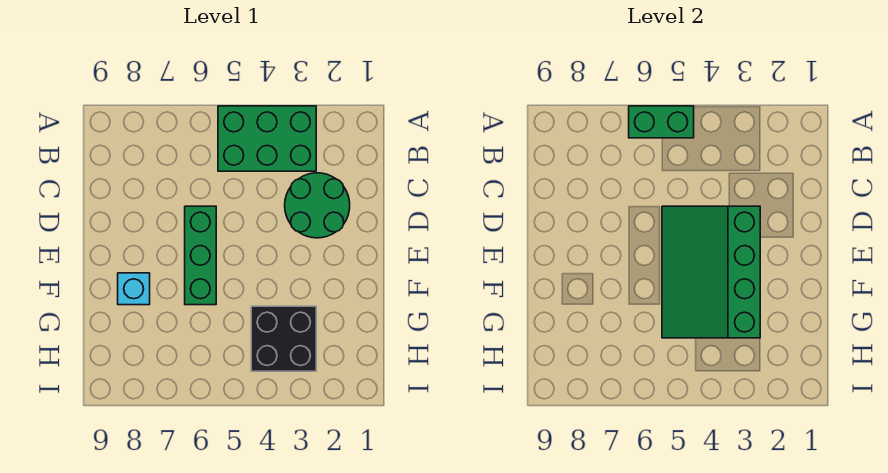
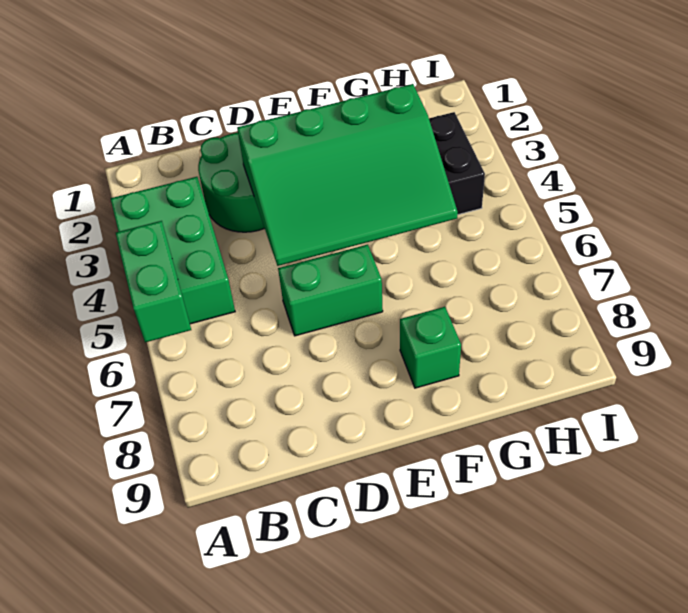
green 1x3 brick [185,206,216,305] -> green 1x2 brick [278,245,383,336]
cyan 1x1 brick [118,273,150,305] -> green 1x1 brick [400,307,461,388]

